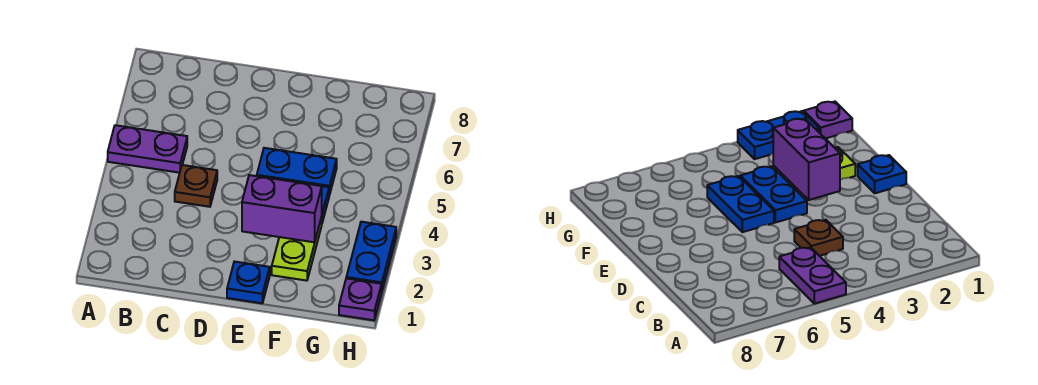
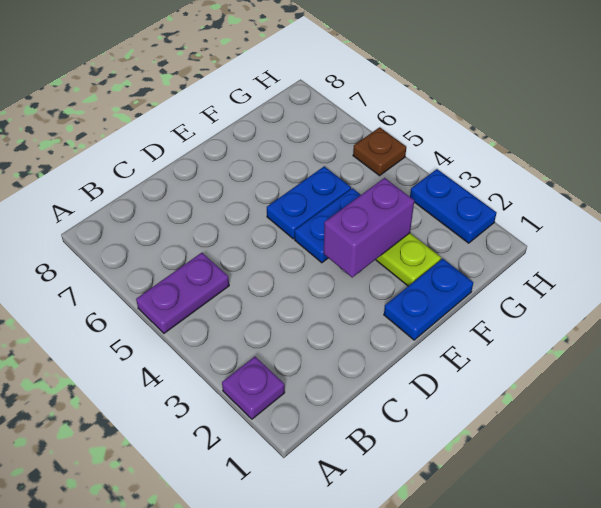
brown 1x1 plate [175,165,217,207] -> brown 1x1 plate moved to [353,127,406,176]
blue 1x1 plate [227,262,270,303] -> blue 1x2 plate [384,259,473,340]
purple 1x1 plate [339,278,382,320] -> purple 1x1 plate moved to [222,357,285,419]

